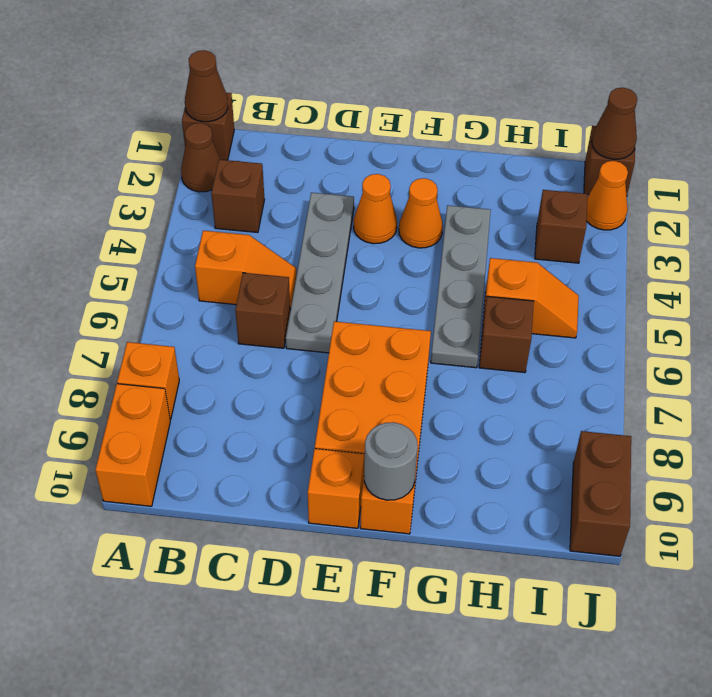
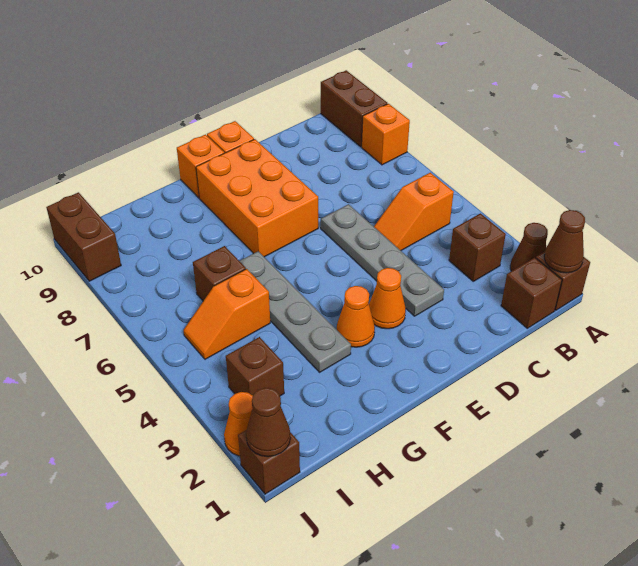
orange 1x2 brick [95,384,170,506] -> brown 1x2 brick [321,70,387,147]
brown 1x1 brick [235,273,290,348] -> brown 1x1 brick moved to [501,258,562,328]
grey 1x1 round brick [364,422,418,500] -> none

